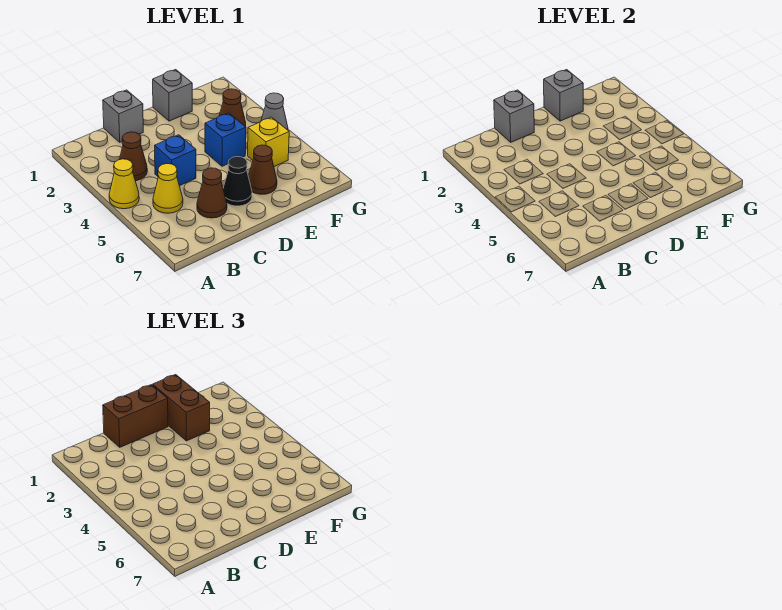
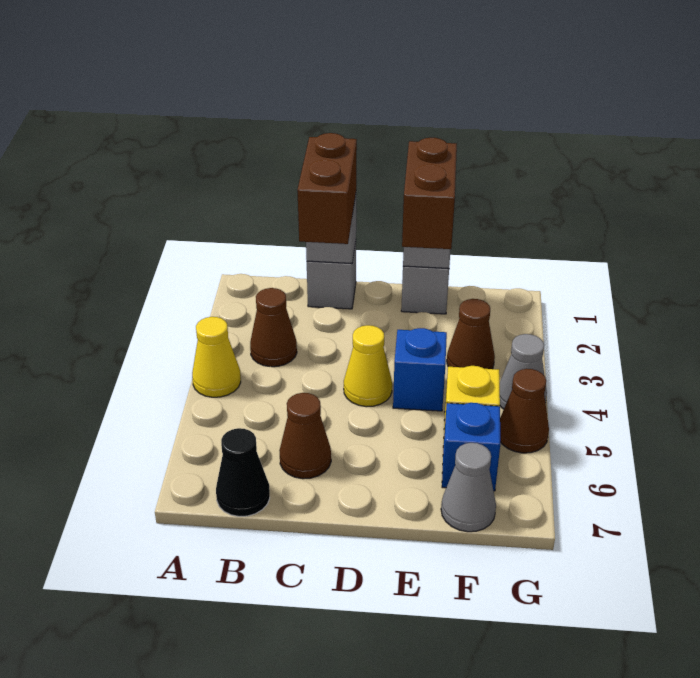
yellow 1x1 cone [153,164,183,213] -> yellow 1x1 cone moved to [344,325,392,407]
brown 1x2 brick [103,385,168,447] -> brown 1x2 brick turned to [297,133,357,244]
blue 1x1 brick [155,135,196,186] -> blue 1x1 brick moved to [442,403,500,491]
black 1x1 cone [223,157,252,206] -> black 1x1 cone moved to [216,428,270,517]
brown 1x1 cone [248,145,277,194] -> brown 1x1 cone moved to [500,369,549,453]
none -> grey 1x1 cone [441,443,496,532]

